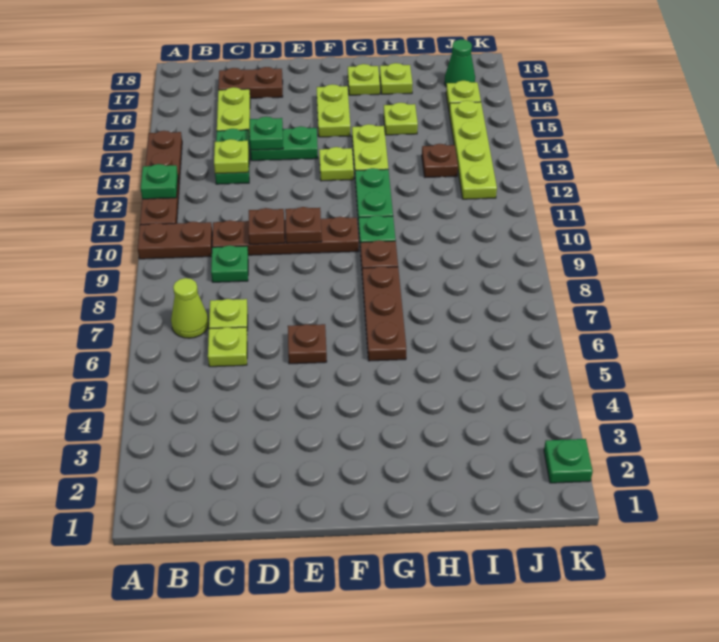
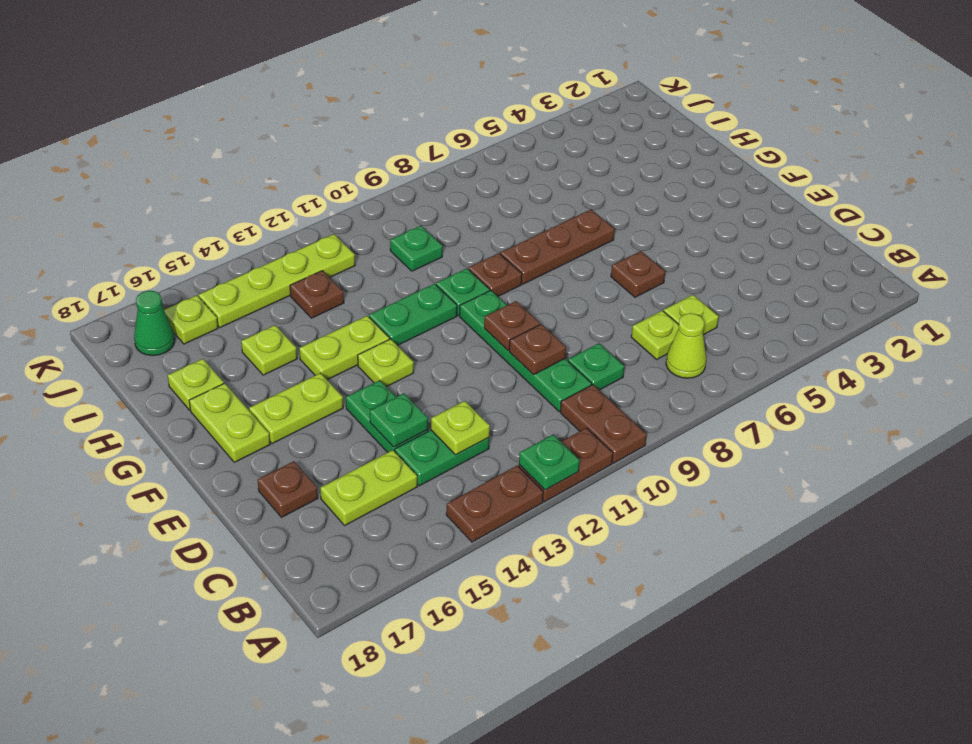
brown 1x4 plate [212,217,359,255] -> green 1x4 plate [460,291,592,411]
brown 1x2 plate [218,67,283,98] -> brown 1x1 plate [258,461,318,517]
lime 1x1 plate [348,64,380,95] -> lime 1x2 plate [189,383,270,462]
green 1x1 plate [544,439,593,483] -> green 1x1 plate moved to [390,226,443,271]

